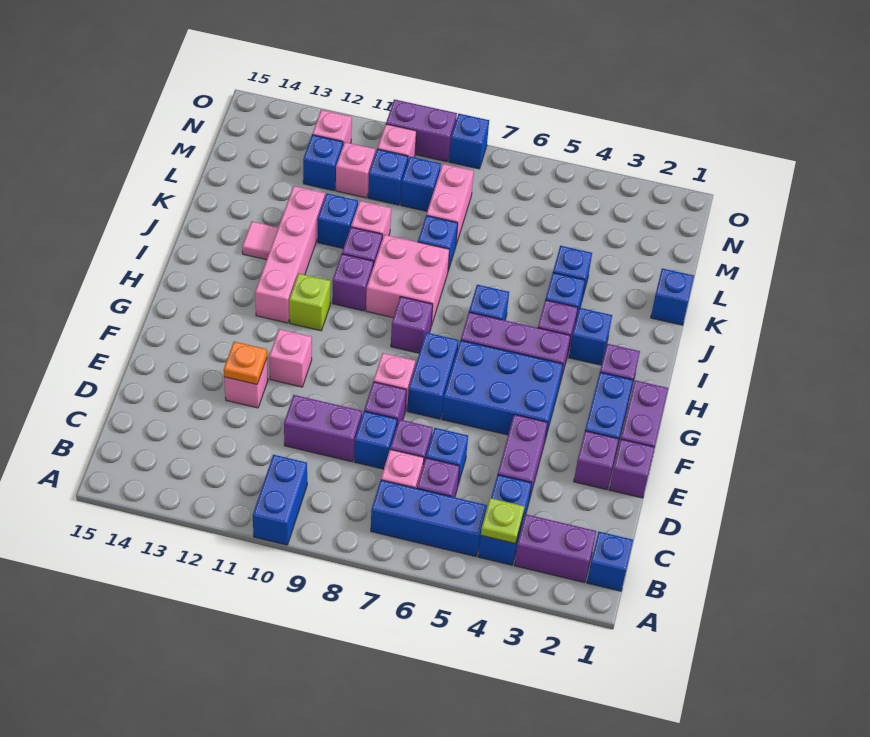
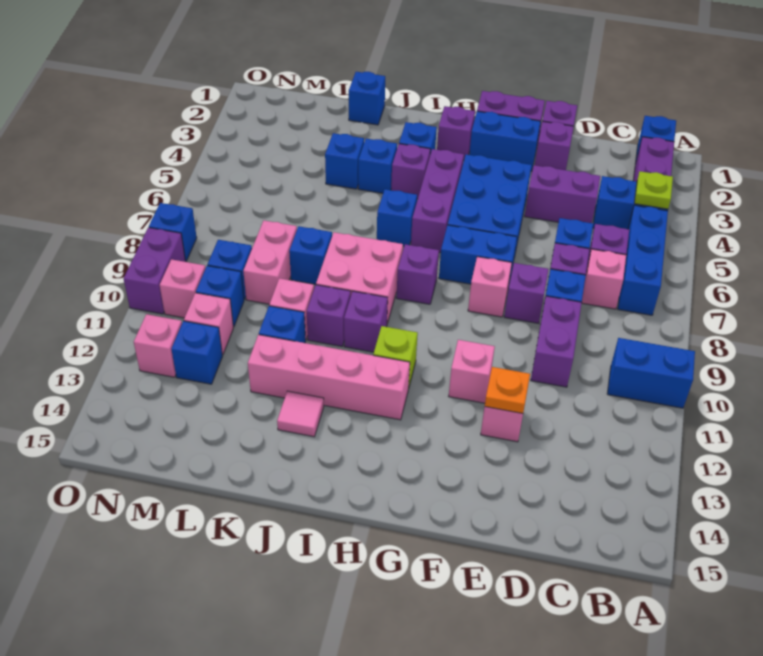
pink 1x2 brick [426,164,474,244] -> pink 1x2 brick turned to [243,221,297,304]

